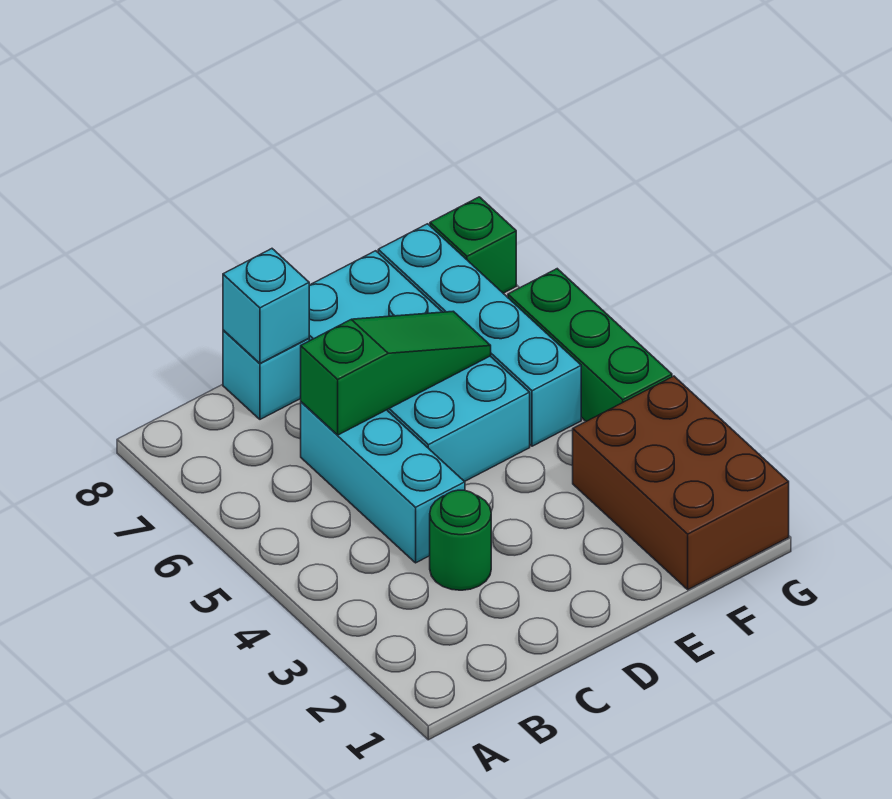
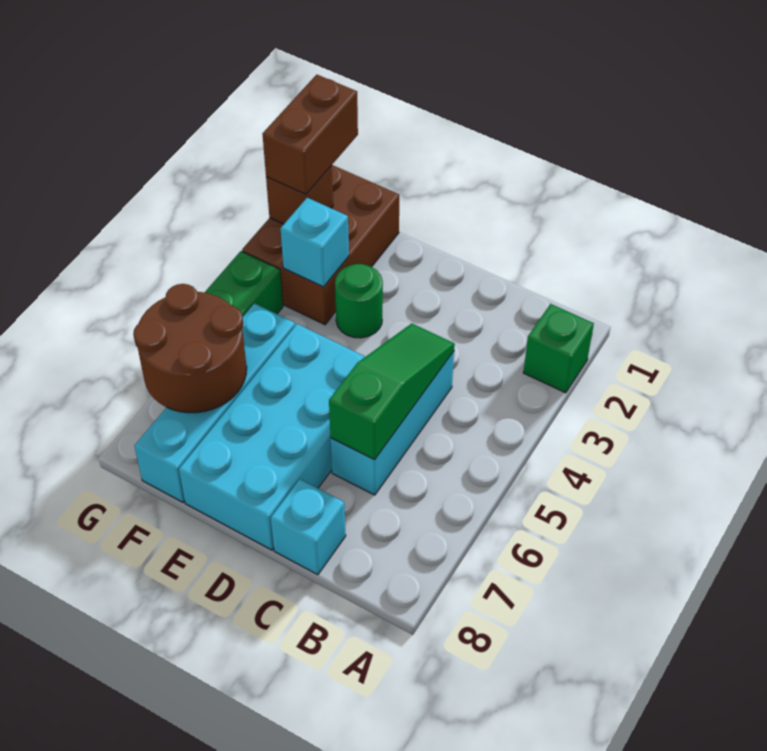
green 1x1 round brick [430,490,491,590] -> green 1x1 round brick moved to [335,264,383,338]
green 1x3 slope [301,311,491,435] -> green 1x3 slope turned to [329,323,455,460]
cyan 1x1 brick [223,249,309,363] -> cyan 1x1 brick moved to [281,198,349,287]
none -> brown 2x2 round brick [133,284,247,413]
none -> brown 1x2 brick [263,75,358,194]
none -> brown 1x1 brick [266,165,333,224]
green 1x1 brick [430,197,516,293] -> green 1x1 brick moved to [523,304,594,393]

